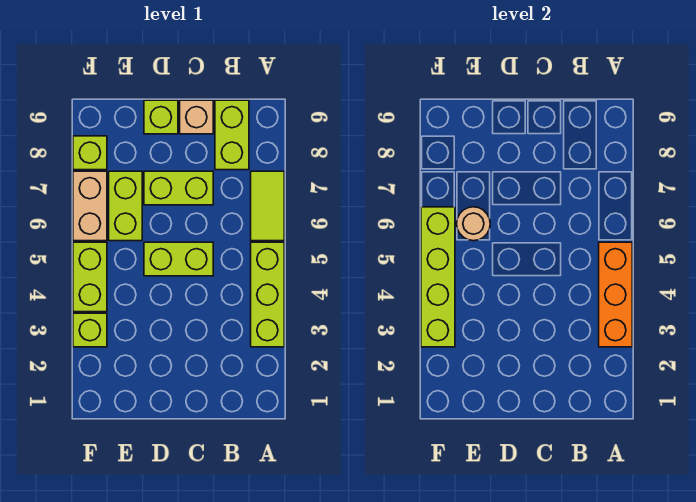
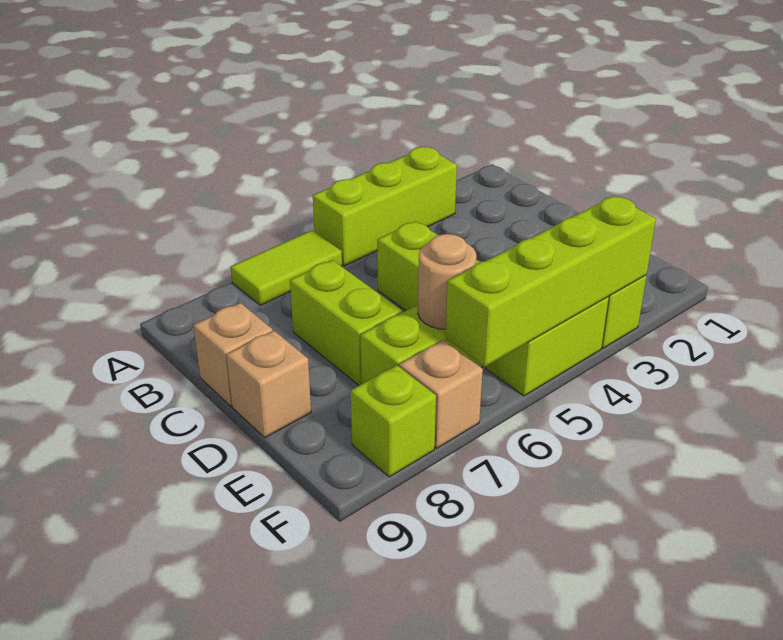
orange 1x3 brick [599,242,632,347] -> none
lime 1x2 brick [215,100,249,170] -> none
lime 1x1 brick [144,100,178,134] -> tan 1x1 brick [226,331,311,438]
tan 1x2 brick [73,171,107,241] -> tan 1x1 brick [399,340,483,448]

